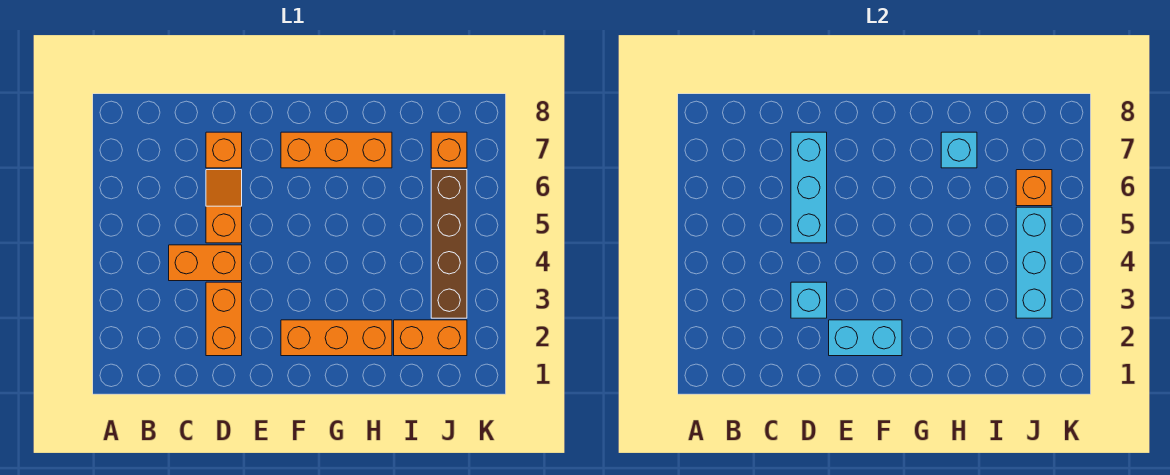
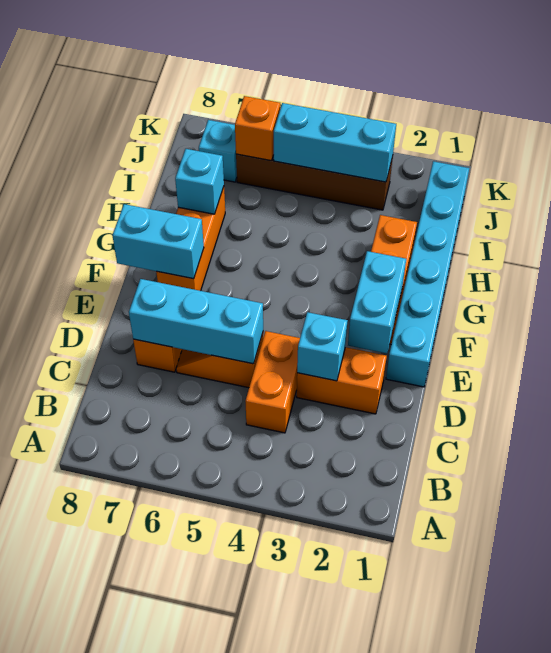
none -> cyan 1x6 brick [386,161,469,387]
none -> cyan 1x2 brick [112,204,204,279]
orange 1x2 brick [394,320,467,356] -> none
orange 1x1 brick [431,132,467,168] -> cyan 1x1 brick [199,120,237,182]

